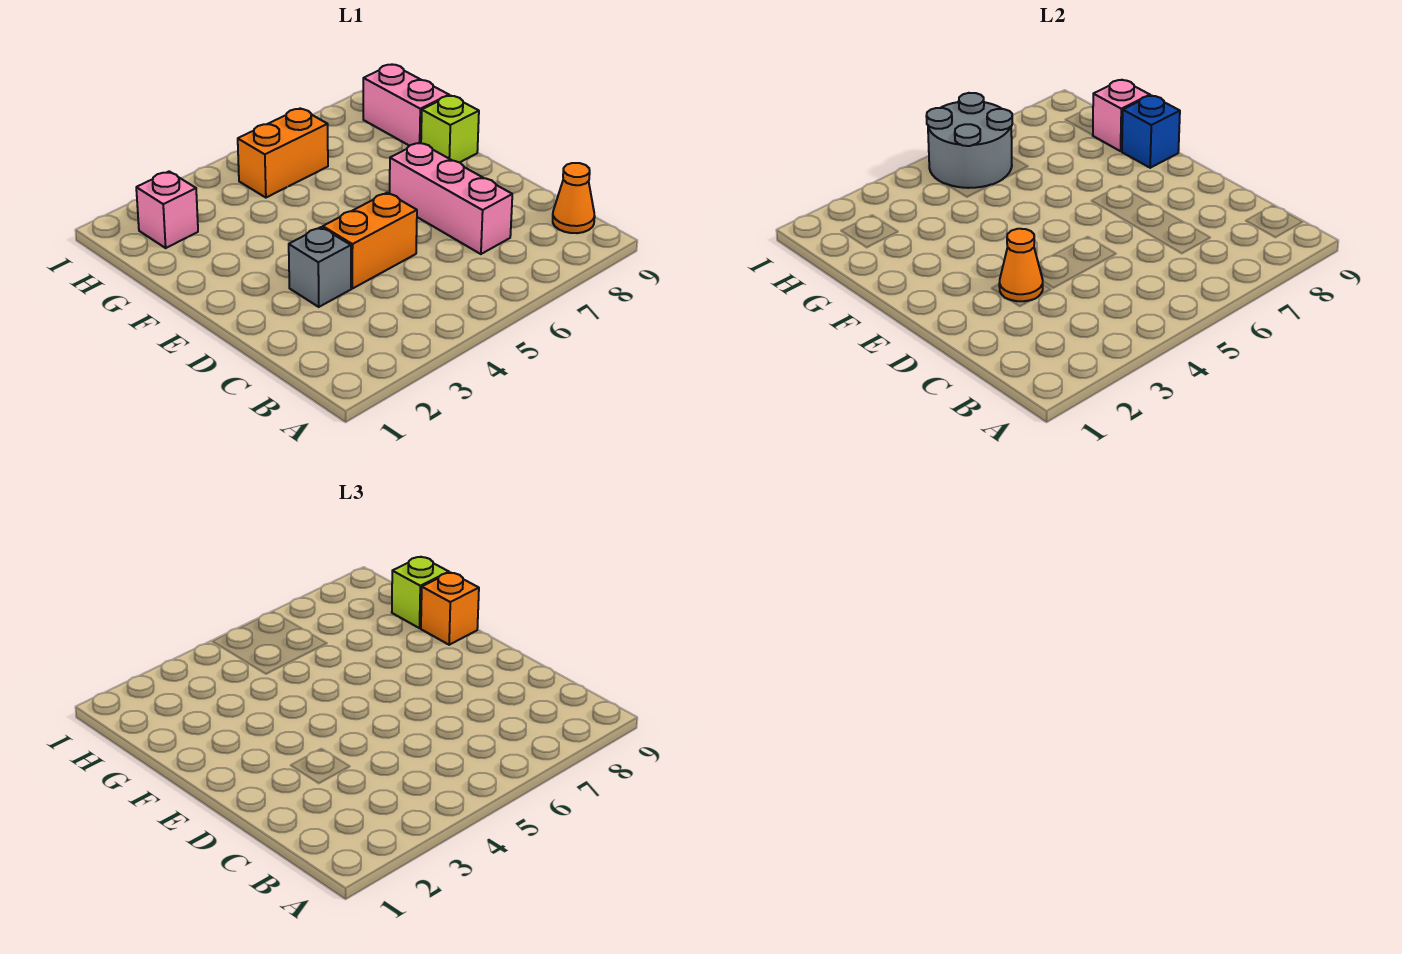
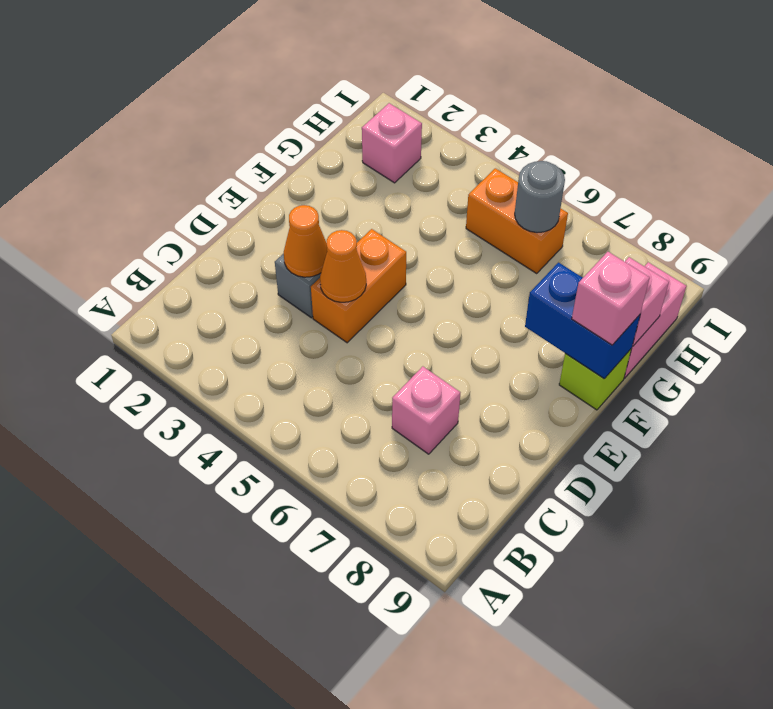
orange 1x1 cone [553,163,595,233] -> orange 1x1 cone moved to [320,230,366,302]
pink 1x3 brick [390,142,512,254] -> pink 1x1 brick [392,366,460,454]
orange 1x2 brick [323,193,417,289] -> orange 1x2 brick turned to [311,229,406,343]
blue 1x1 brick [1122,95,1180,168] -> blue 1x2 brick [525,263,640,378]
orange 1x1 brick [421,572,479,645] -> pink 1x1 brick [572,252,650,345]
lime 1x1 brick [392,557,449,628] -> none
grey 2x2 round brick [926,93,1012,188] -> grey 1x1 round brick [515,161,565,233]

